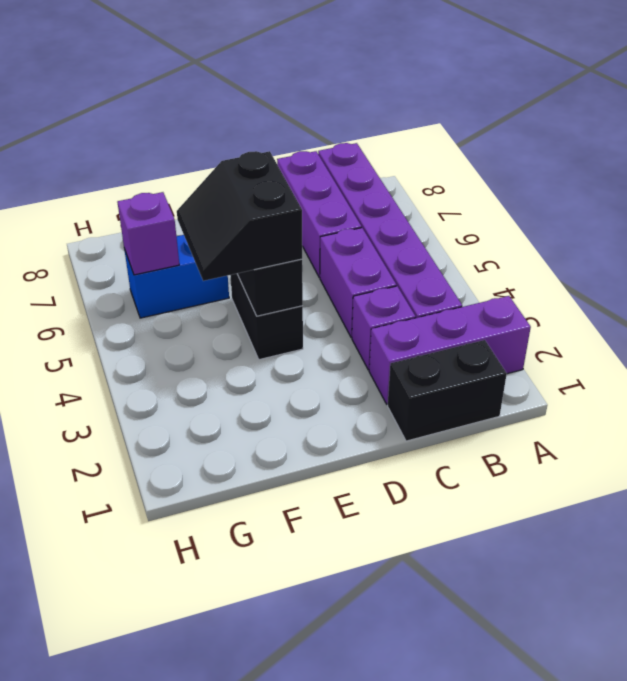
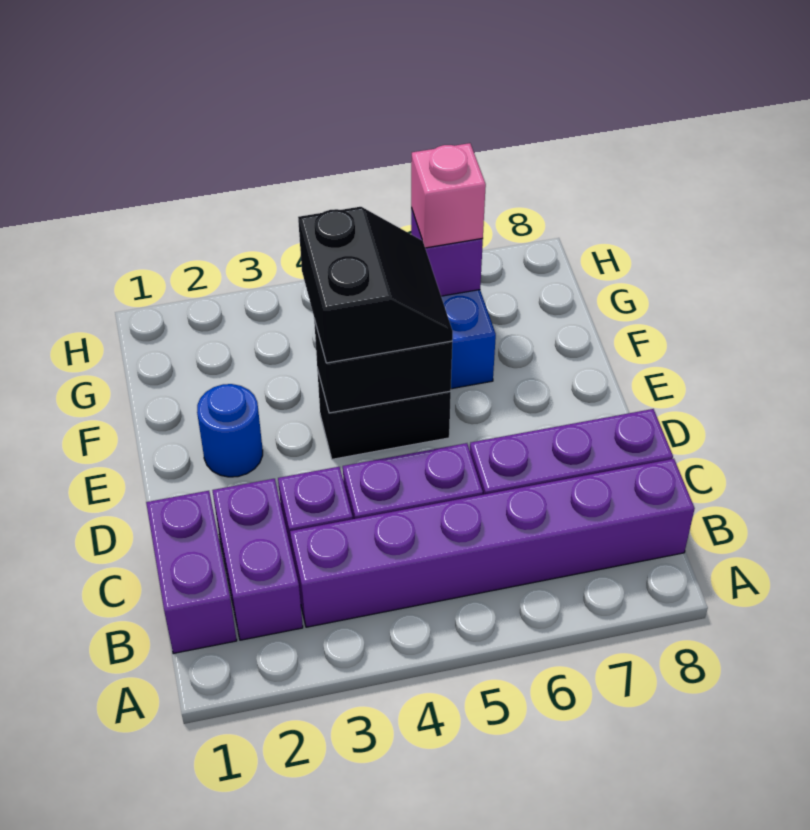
purple 1x3 brick [369,296,531,404] -> purple 1x2 brick [212,479,303,640]
black 1x2 brick [388,340,507,441] -> purple 1x2 brick [146,491,237,654]
none -> blue 1x1 round brick [197,384,263,477]
black 2x2 slope [177,151,302,281] -> black 2x2 slope turned to [298,207,453,363]
none -> pink 1x1 brick [411,143,486,248]

